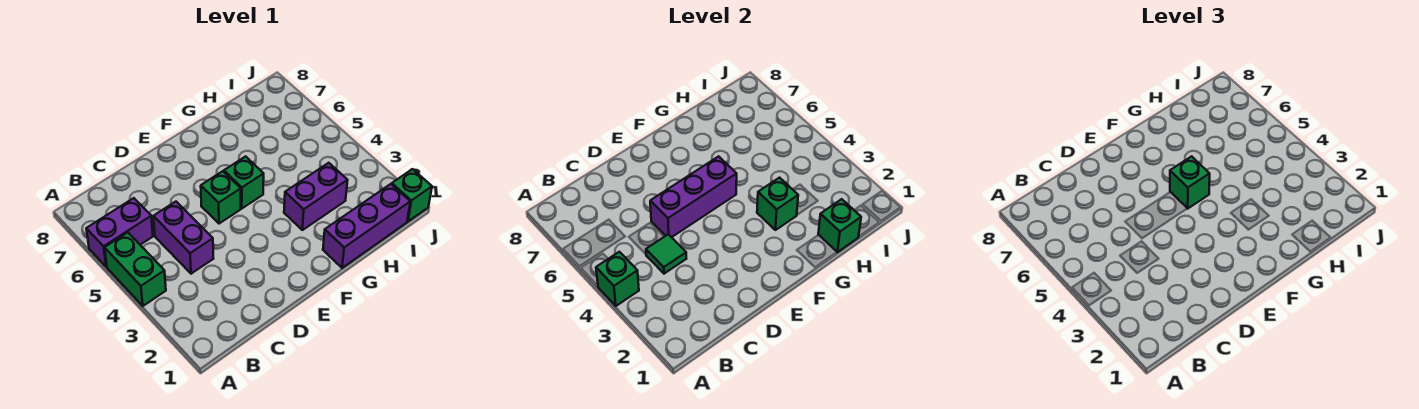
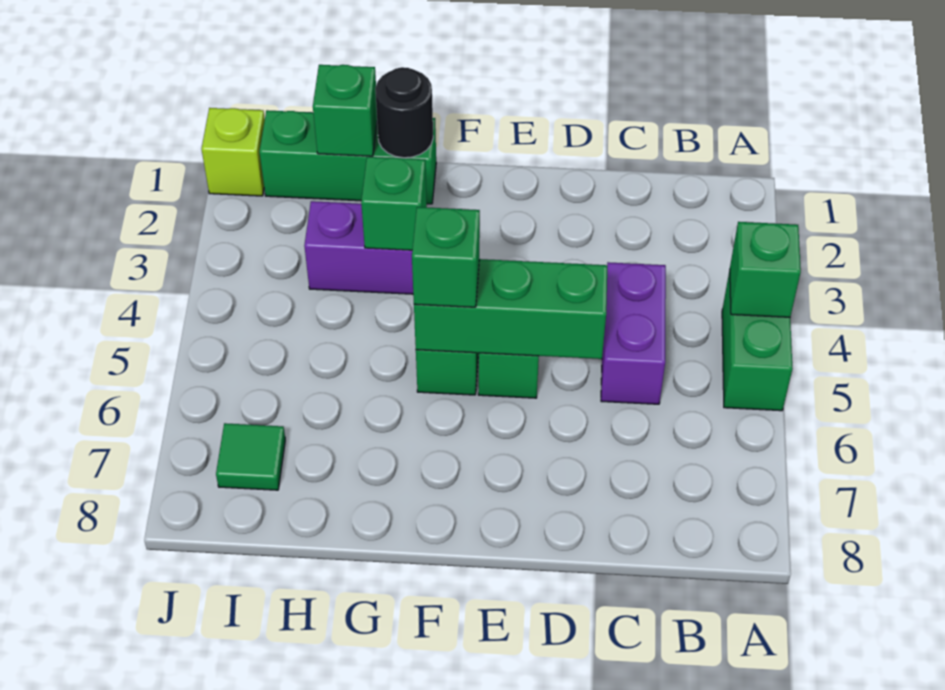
purple 1x2 brick [86,198,153,267] -> none
green 1x1 tile [646,234,686,274] -> green 1x1 tile moved to [216,423,285,490]
purple 1x3 brick [650,156,737,237] -> green 1x3 brick [414,259,607,359]
purple 1x3 brick [323,184,410,268] -> green 1x3 brick [259,110,436,204]
none -> black 1x1 round brick [375,67,433,158]
green 1x1 brick [392,169,432,221] -> lime 1x1 brick [201,108,265,196]

